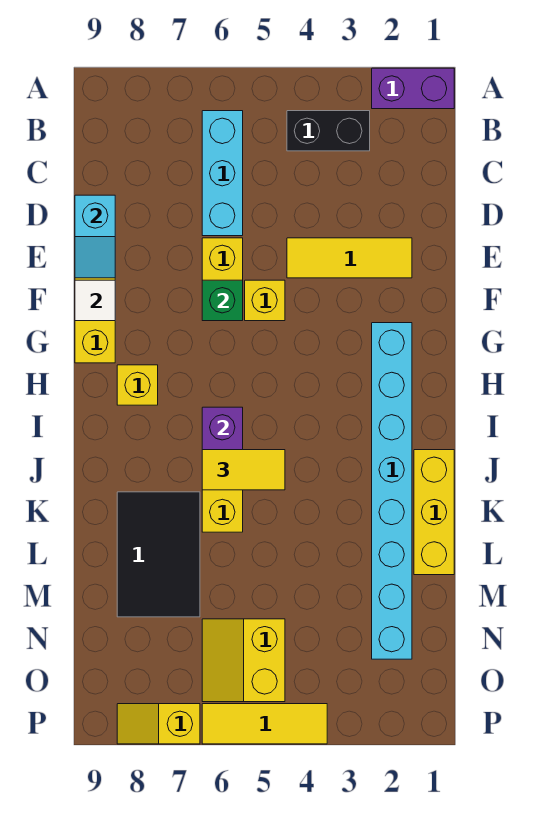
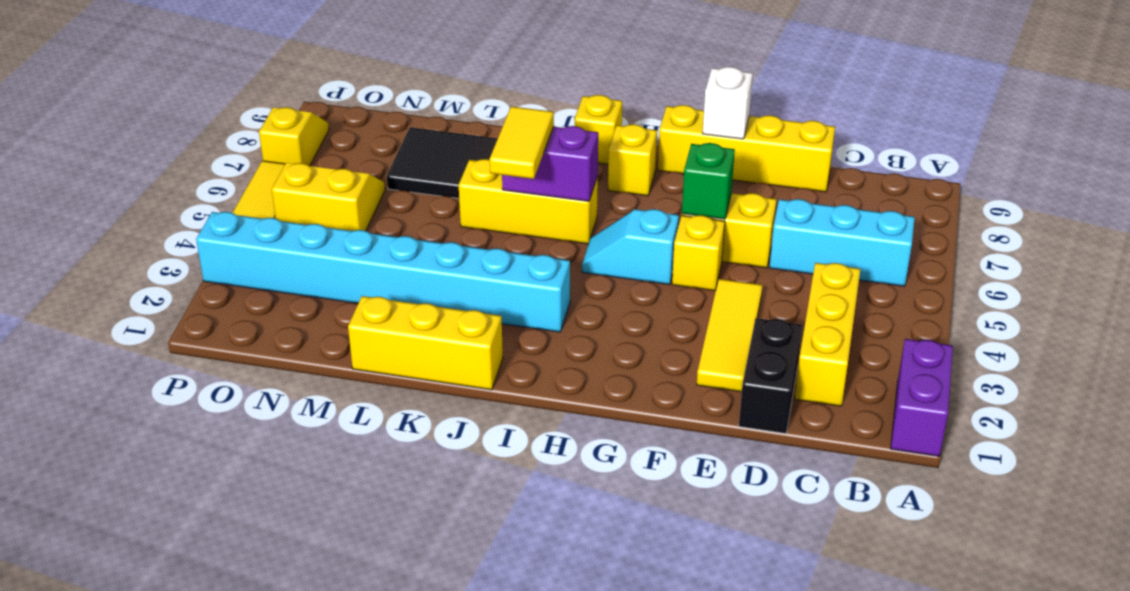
black 1x2 brick [287,111,370,151] -> black 1x2 brick moved to [739,318,802,434]
none -> yellow 1x3 brick [795,263,860,406]
cyan 1x2 slope [75,195,115,278] -> cyan 1x2 slope moved to [582,209,679,285]
white 1x1 tile [75,280,115,321] -> white 1x1 brick [703,67,753,139]
cyan 1x8 brick [372,323,412,659] -> cyan 1x8 brick moved to [196,212,570,332]
none -> yellow 1x1 brick [575,95,622,164]

